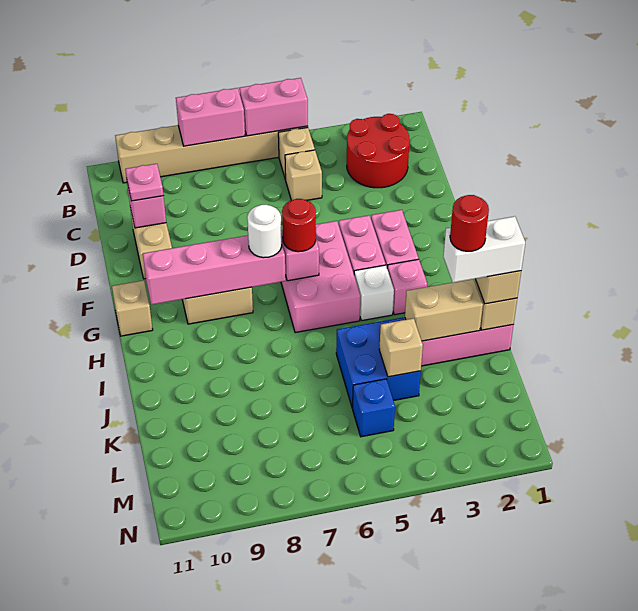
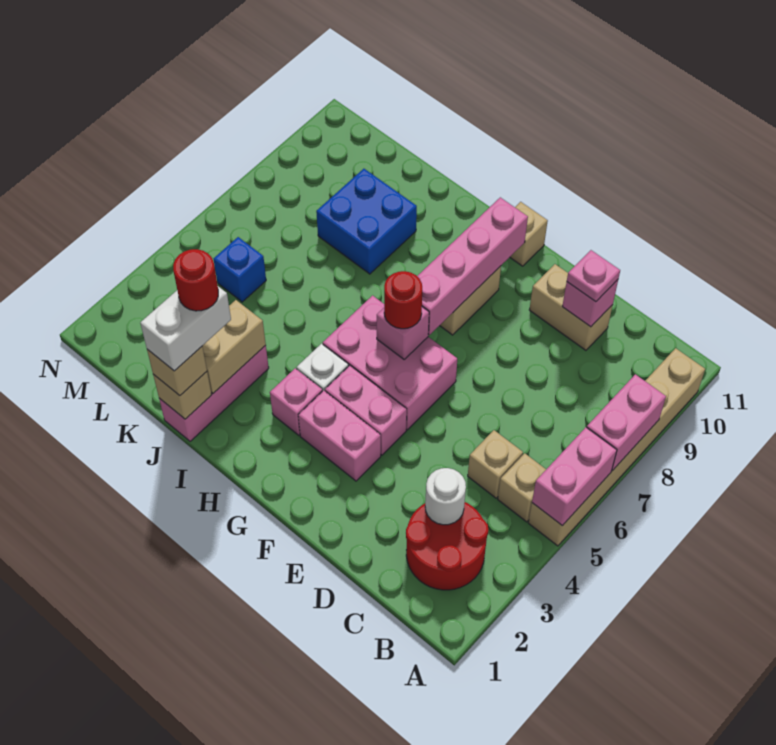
white 1x1 round brick [247,205,282,258] -> white 1x1 round brick moved to [425,468,466,525]
blue 2x2 brick [336,318,421,408] -> blue 2x2 brick moved to [316,169,417,274]
tan 1x1 brick [379,318,423,377] -> none

